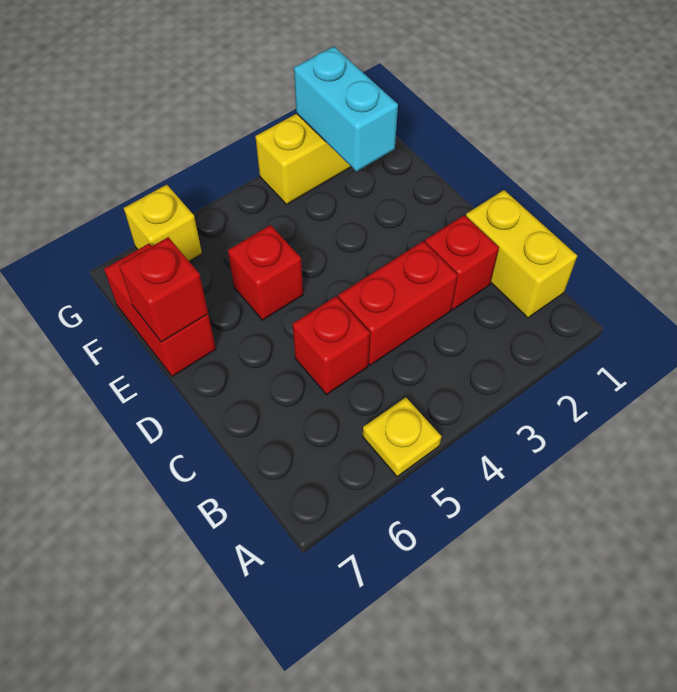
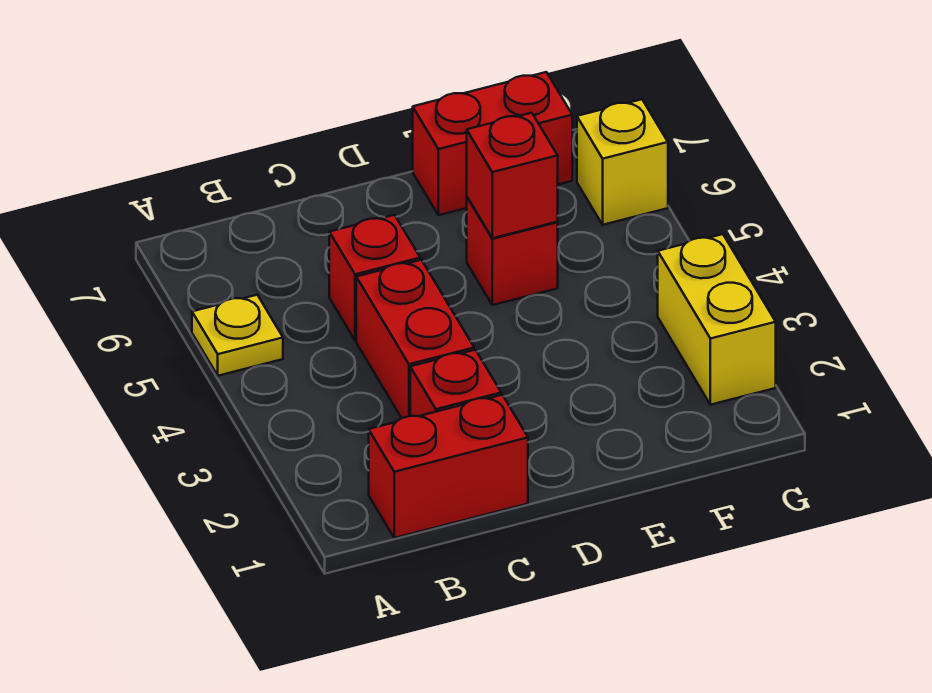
yellow 1x2 brick [466,190,577,318] -> red 1x2 brick [369,395,528,538]
red 1x1 brick [119,237,208,342] -> red 1x1 brick moved to [467,113,558,238]
cyan 1x2 brick [294,46,398,171] -> none

